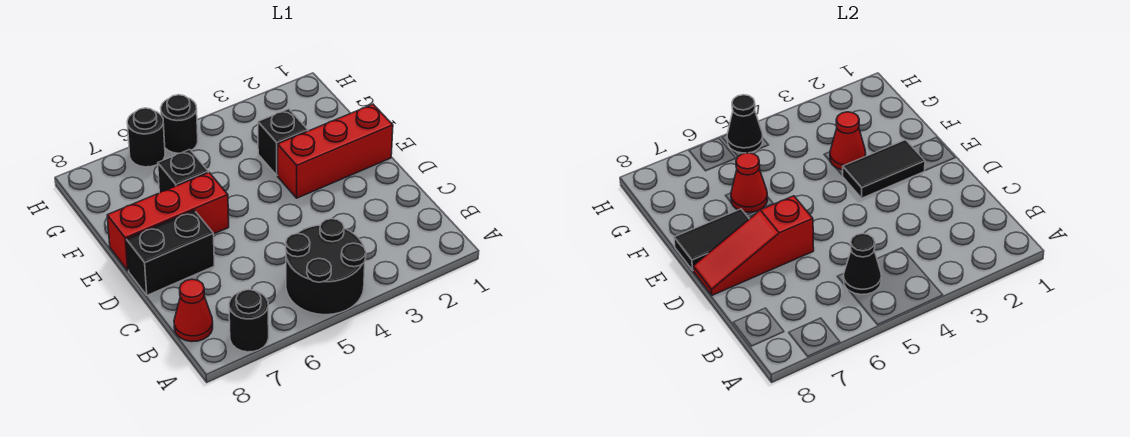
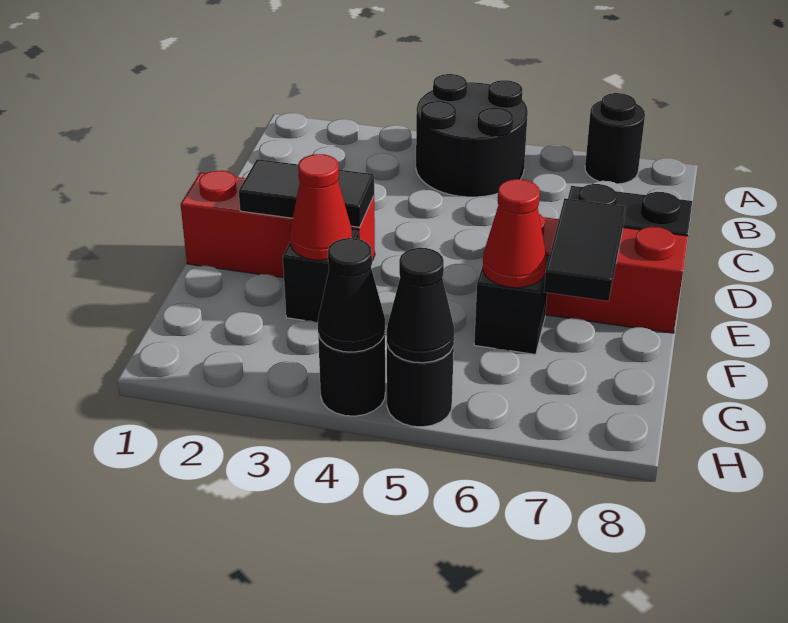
black 1x1 cone [844,233,881,295] -> black 1x1 cone moved to [317,238,385,352]
red 1x1 cone [174,279,213,342] -> none
red 1x3 slope [693,196,814,295] -> none
black 1x2 tile [674,209,749,270] -> black 1x2 tile turned to [544,199,626,301]
black 1x1 round brick [127,108,165,167] -> black 1x1 round brick moved to [318,334,385,416]

